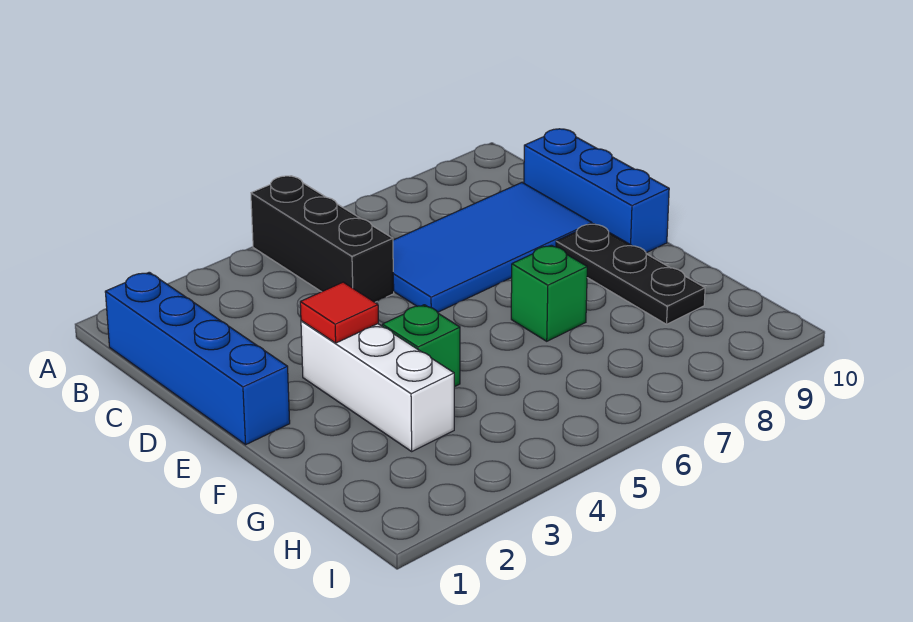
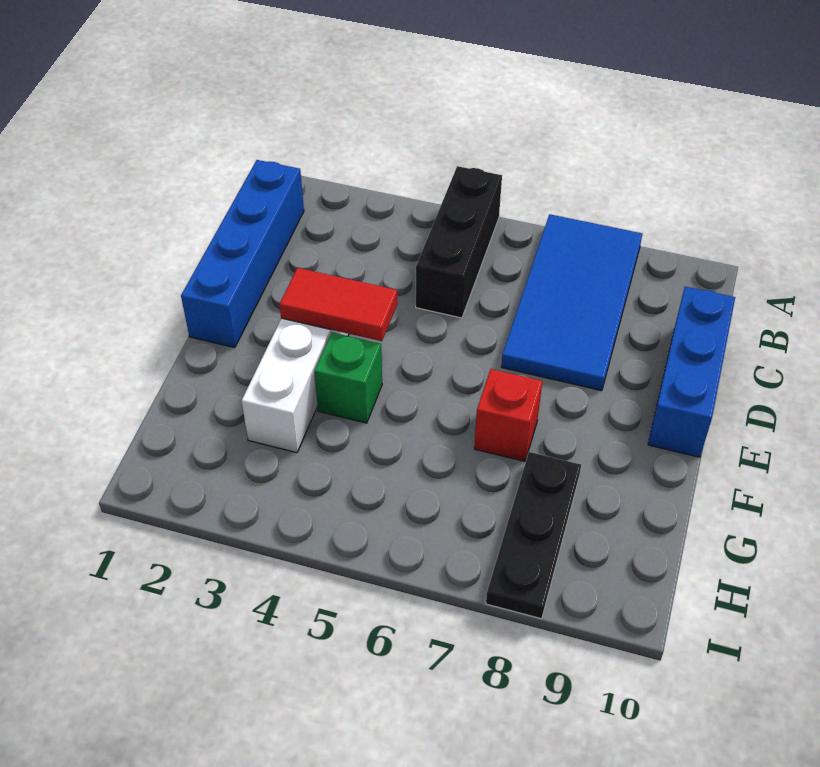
blue 2x4 tile [393,183,592,312] -> blue 2x4 tile turned to [501,214,642,391]
red 1x1 tile [300,282,378,343] -> red 1x2 tile [279,268,397,341]
black 1x3 plate [556,224,705,324] -> black 1x3 plate moved to [486,452,581,619]
green 1x1 brick [511,245,587,341] -> red 1x1 brick [474,369,542,461]

